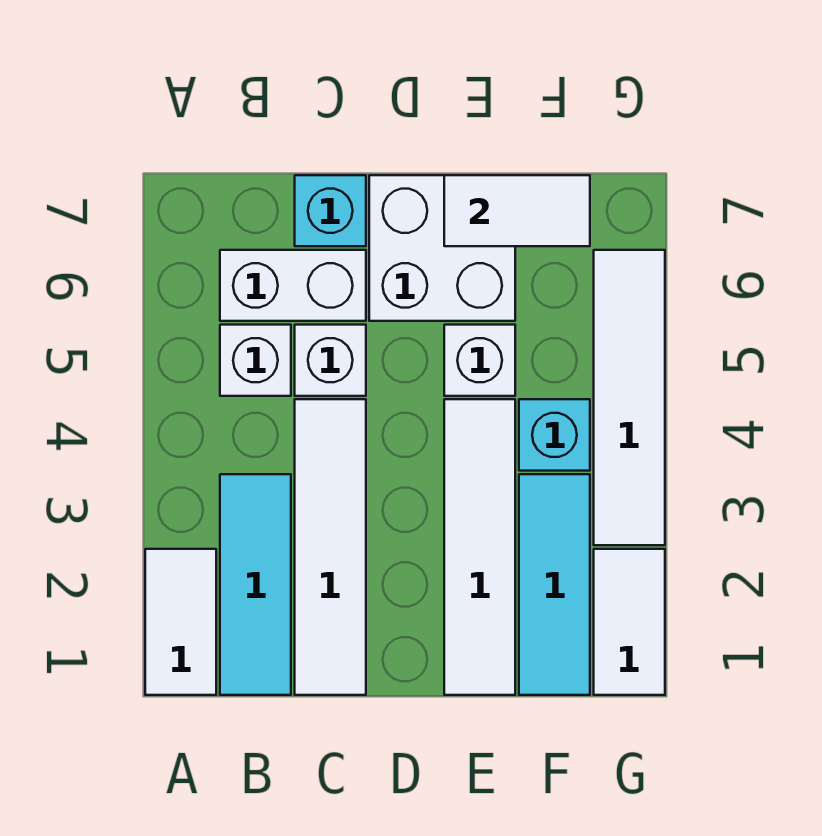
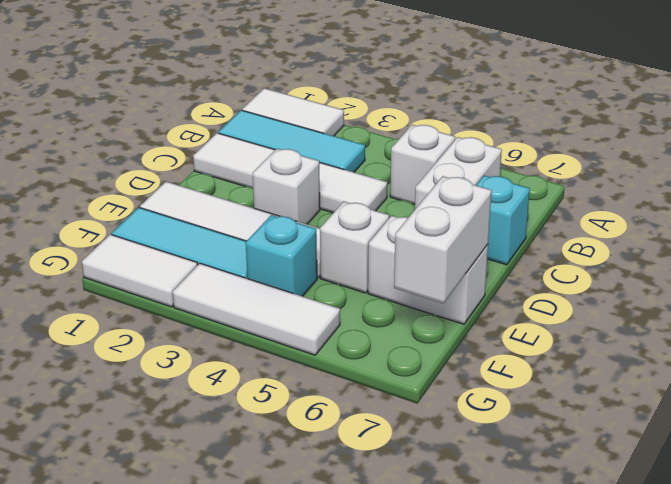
white 1x1 brick [295,325,366,396] -> white 1x1 brick moved to [253,149,320,224]
white 2x2 brick [369,175,515,321] -> white 1x2 brick [368,216,488,324]
white 1x2 tile [444,175,590,246] -> white 1x2 brick [394,176,492,303]
white 1x4 tile [594,250,665,545] -> white 1x3 tile [173,263,340,355]

